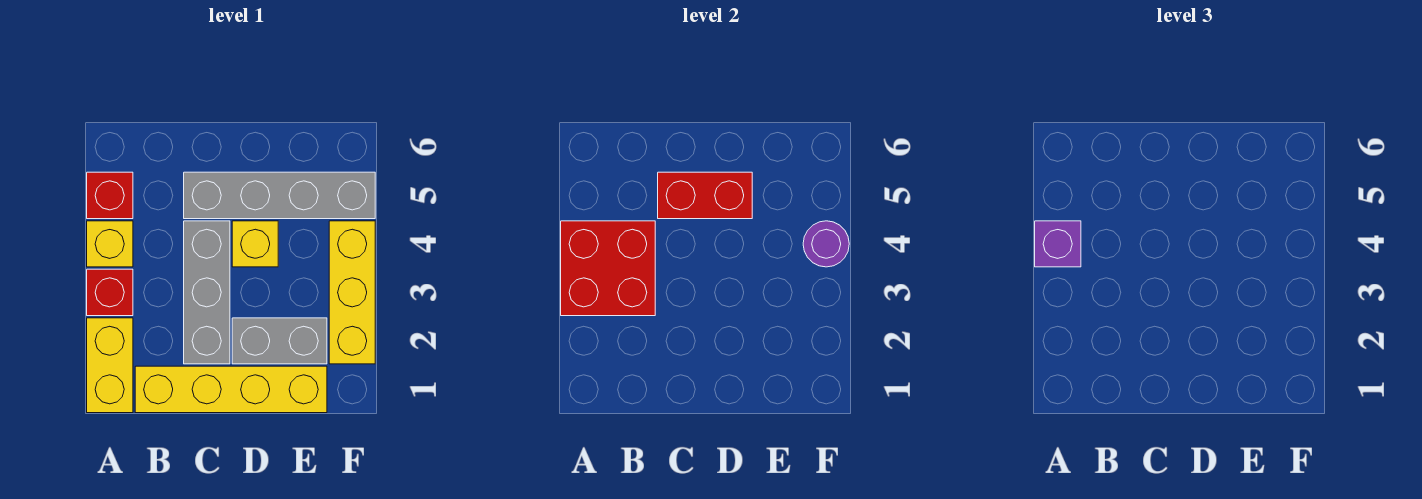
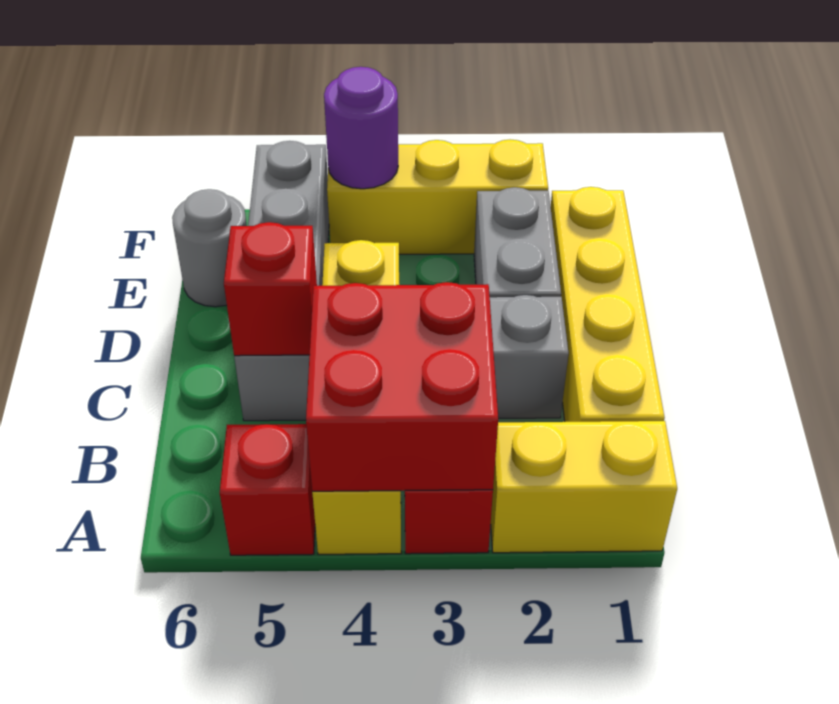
purple 1x1 brick [1035,221,1081,267] -> none
red 1x2 brick [658,172,752,219] -> red 1x1 brick [224,222,317,356]
none -> grey 1x1 round brick [172,189,247,307]

